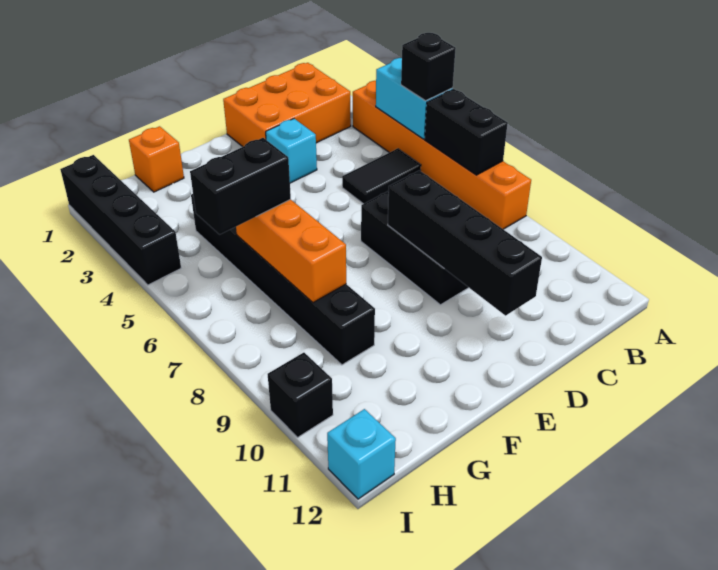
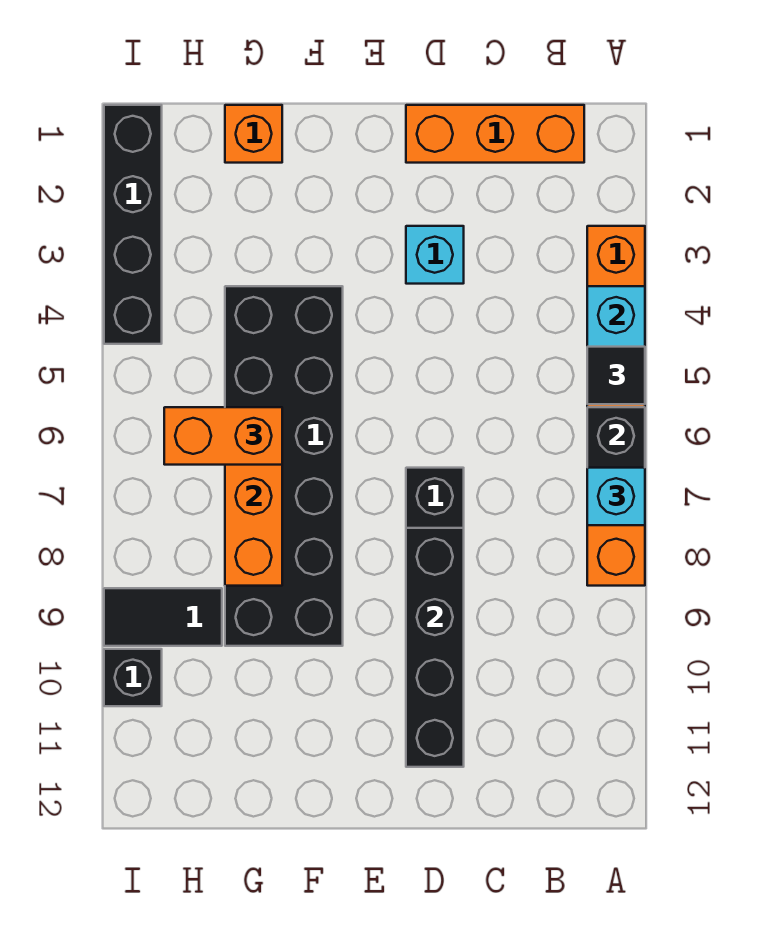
black 1x1 brick [401,33,456,101] -> black 1x1 tile [587,347,645,404]
orange 2x3 brick [223,63,351,147] -> orange 1x3 brick [406,105,584,163]
black 1x2 tile [342,149,421,204] -> black 1x2 tile moved to [104,588,222,646]
black 1x6 brick [191,194,375,365] -> black 2x6 brick [225,286,343,646]
black 1x2 brick [190,138,291,234] -> orange 1x2 brick [164,407,282,465]
cyan 1x1 brick [327,409,396,499] -> cyan 1x1 brick moved to [587,468,645,525]

